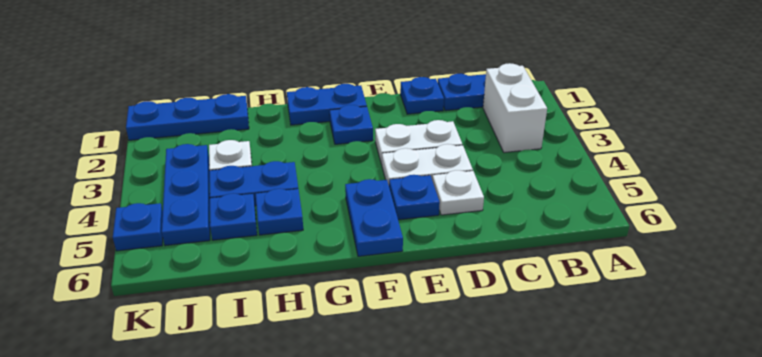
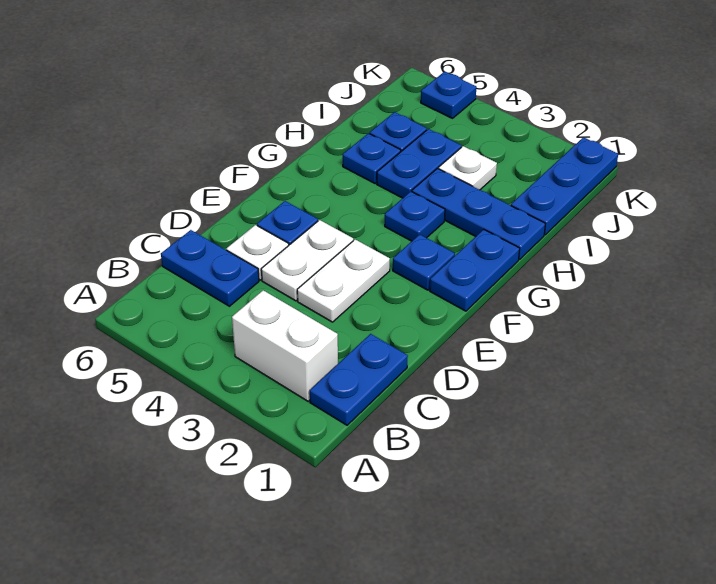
blue 1x1 plate [400,77,444,114] -> blue 1x1 plate moved to [385,191,445,241]
blue 1x2 plate [345,179,403,256] -> blue 1x2 plate moved to [161,230,259,306]
blue 1x3 plate [162,144,210,246] -> blue 1x3 plate moved to [412,168,545,259]

